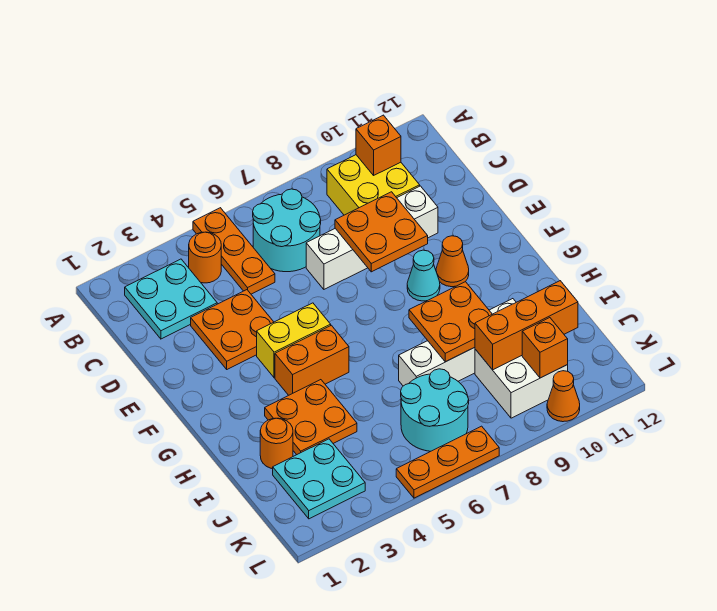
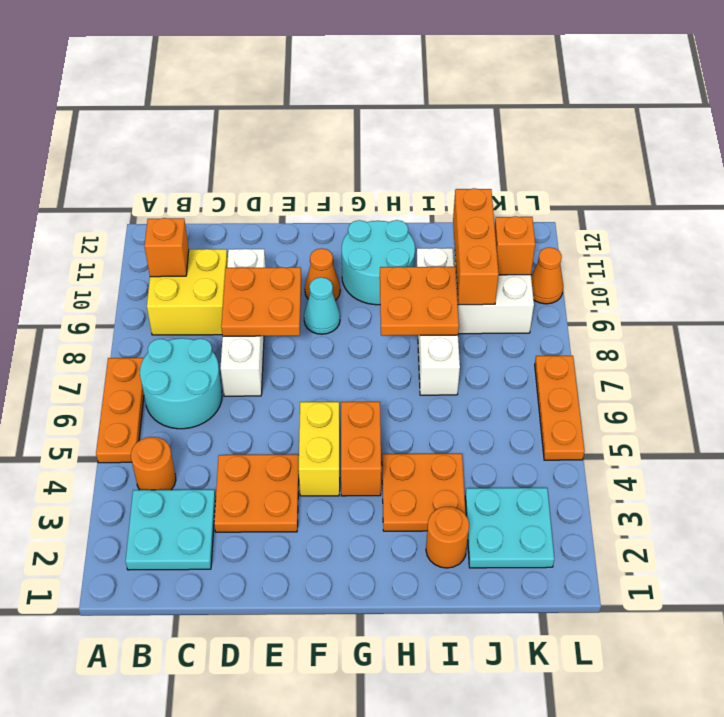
orange 1x3 plate [193,208,275,294] -> orange 1x3 plate turned to [96,358,144,463]
cyan 2x2 round brick [401,369,469,451] -> cyan 2x2 round brick moved to [342,220,415,305]

